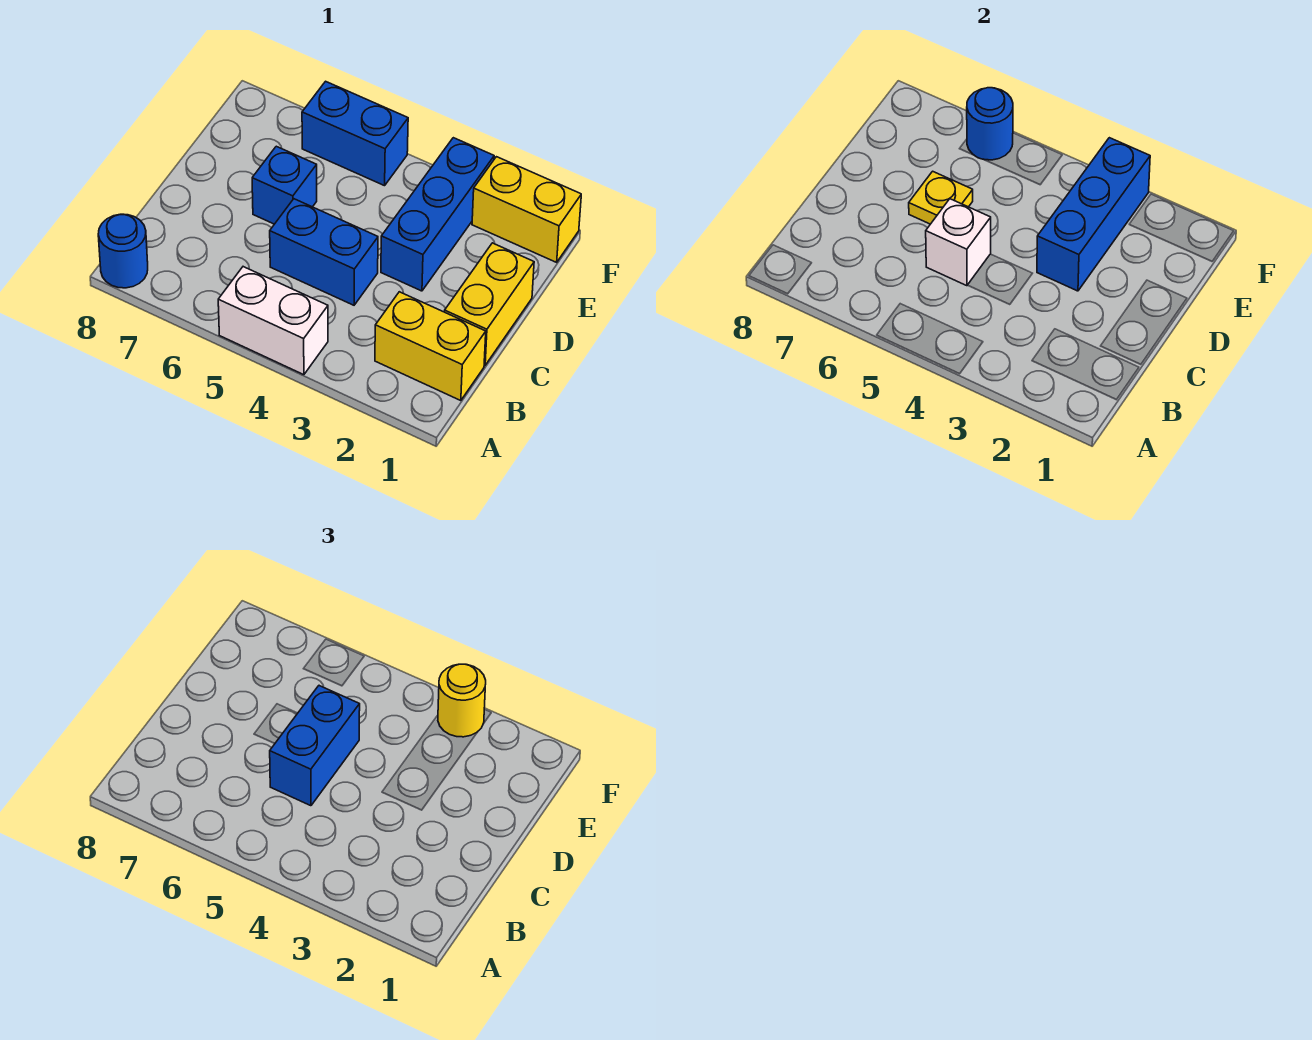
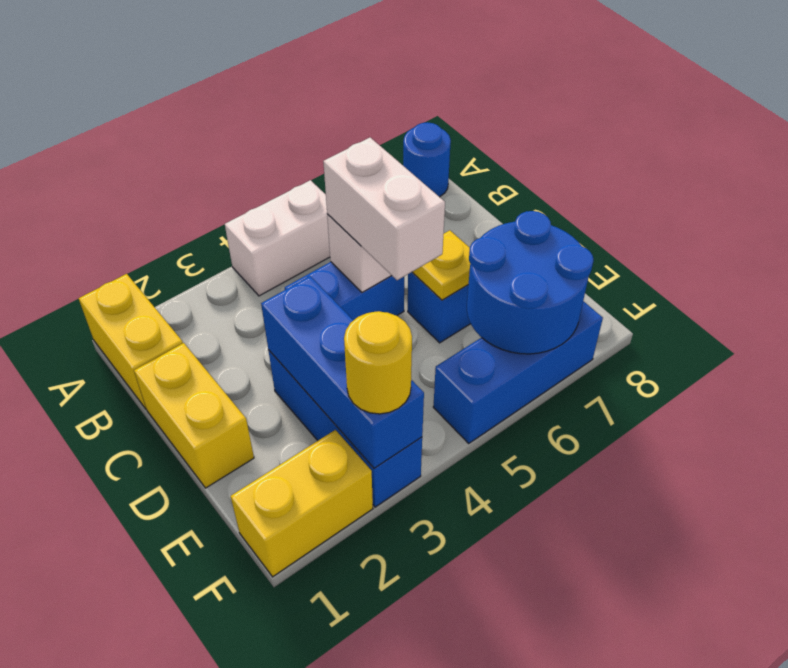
yellow 1x2 brick [375,292,486,401] -> yellow 1x2 brick turned to [79,274,183,409]
blue 1x2 brick [270,686,360,806] -> white 1x2 brick [323,138,445,280]
blue 1x2 brick [302,81,408,186] -> blue 1x3 brick [433,301,603,443]
blue 1x1 round brick [967,88,1013,160] -> blue 2x2 round brick [467,211,594,354]

